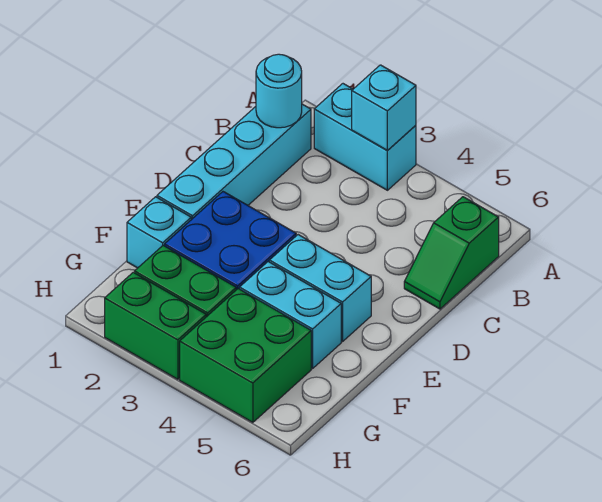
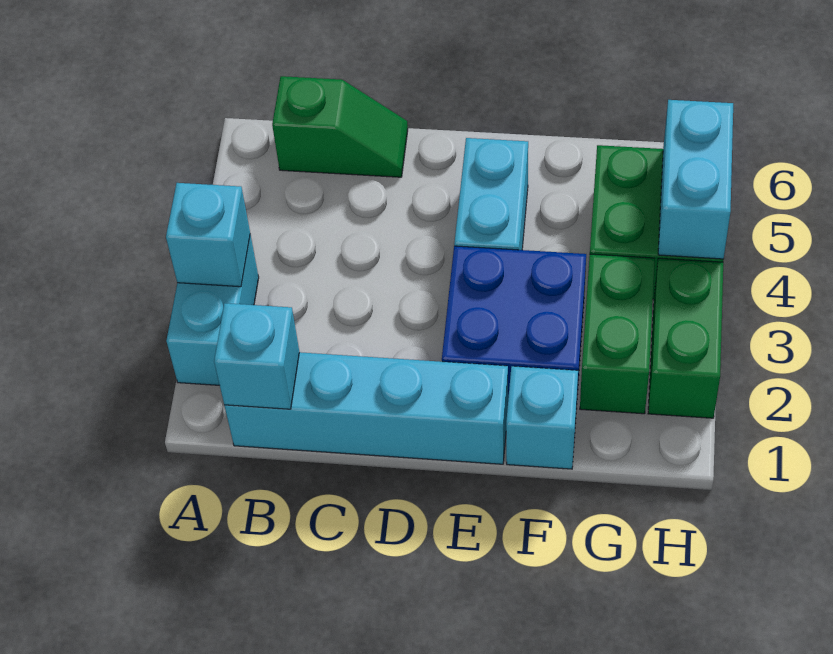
cyan 1x1 round brick [256,54,302,128] -> cyan 1x1 brick [214,303,299,409]
cyan 1x2 brick [240,262,341,368] -> cyan 1x2 brick moved to [658,100,733,259]

